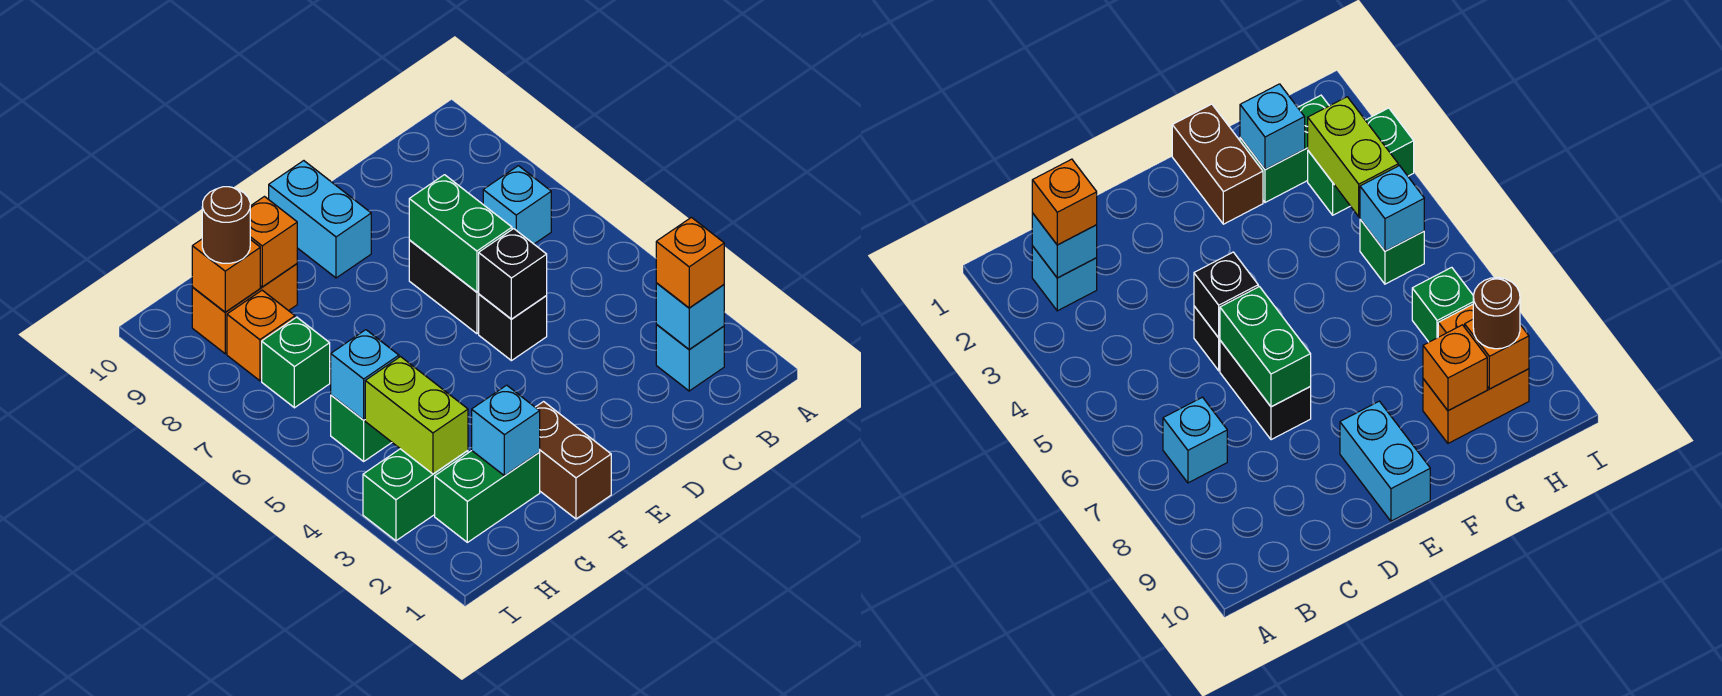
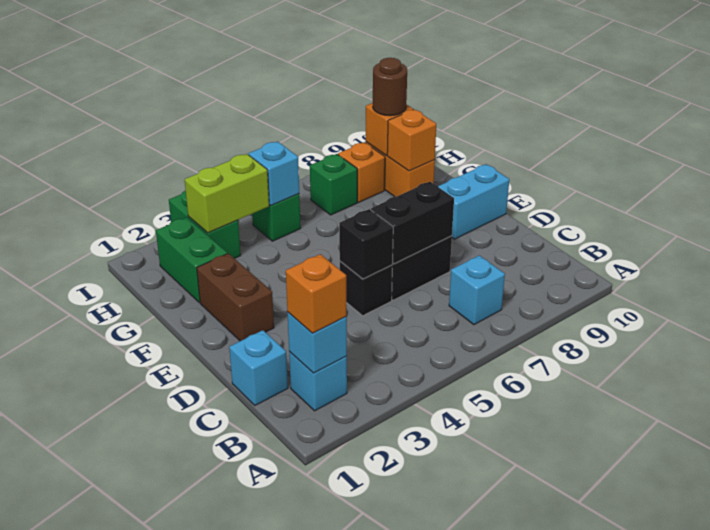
green 1x2 brick [409,175,512,292] -> black 1x2 brick [371,182,454,264]
brown 1x2 brick [535,402,611,519] -> brown 1x2 brick turned to [197,253,274,341]
cyan 1x1 brick [472,385,540,476] -> cyan 1x1 brick moved to [229,330,288,405]

